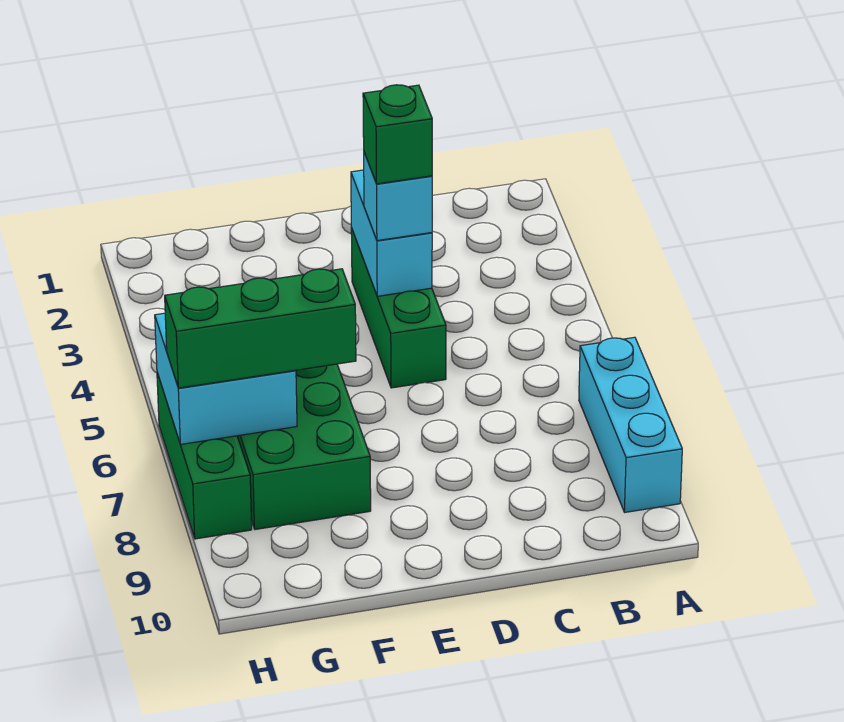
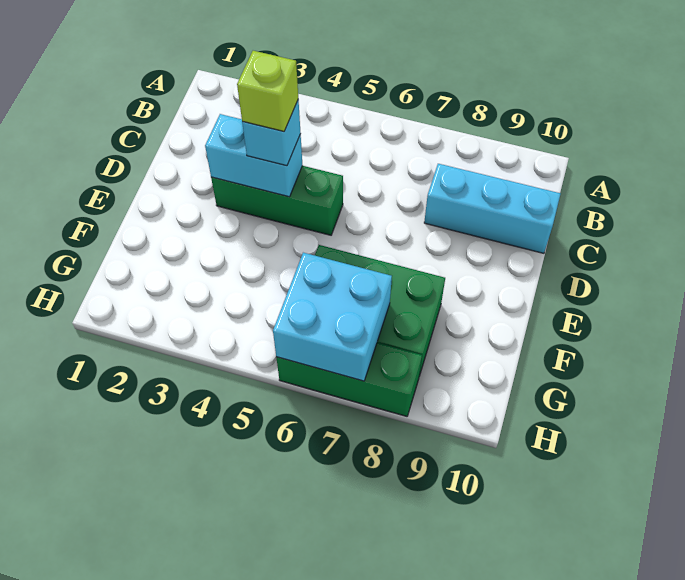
cyan 1x3 brick [579,337,682,512] -> cyan 1x3 brick moved to [424,164,560,253]
green 1x1 brick [363,85,432,184] -> lime 1x1 brick [237,51,298,132]
green 1x3 brick [165,269,356,388] -> none

